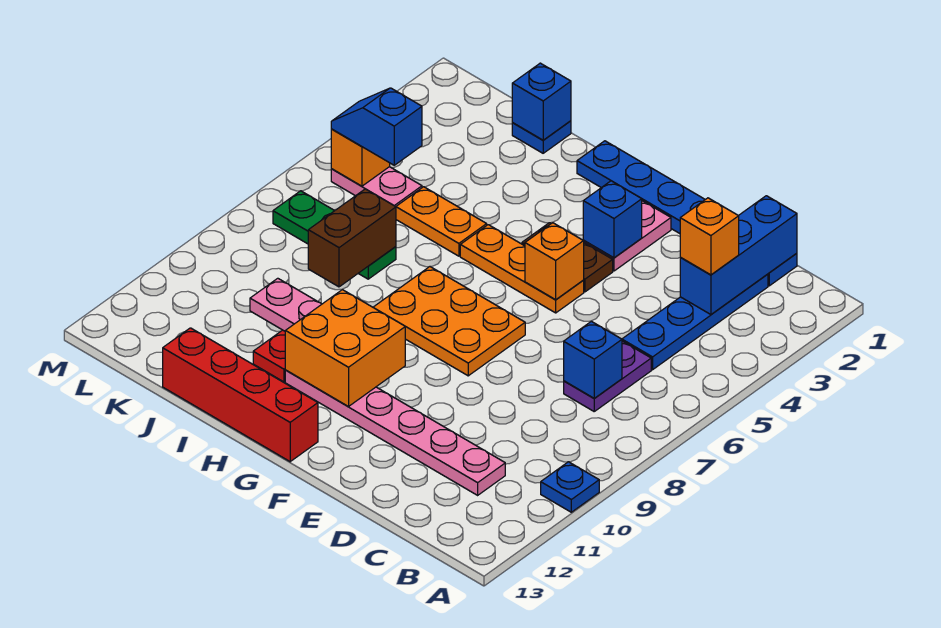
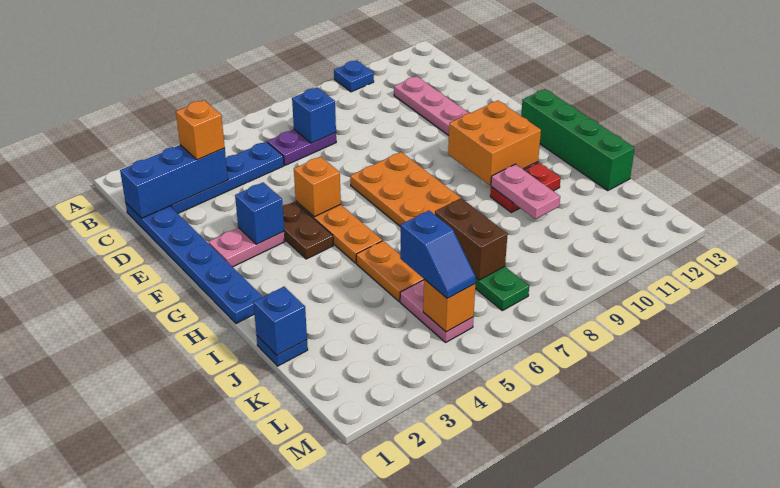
red 1x4 brick [163,328,318,462] -> green 1x4 brick [521,89,635,191]
brown 1x2 brick [308,189,396,287] -> brown 1x2 brick turned to [435,198,508,280]

